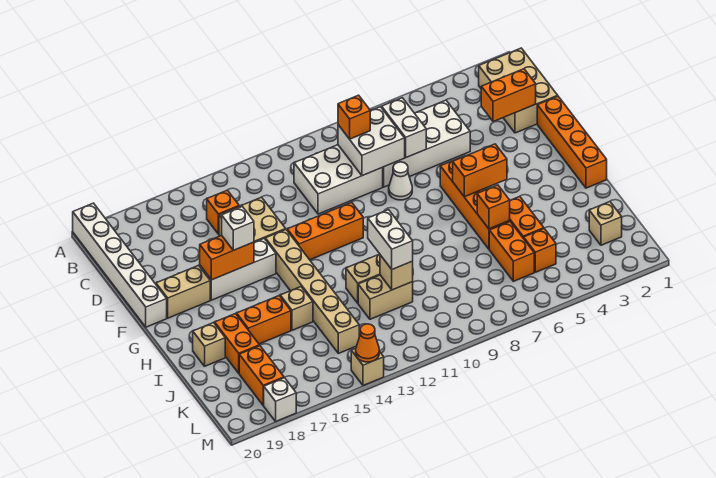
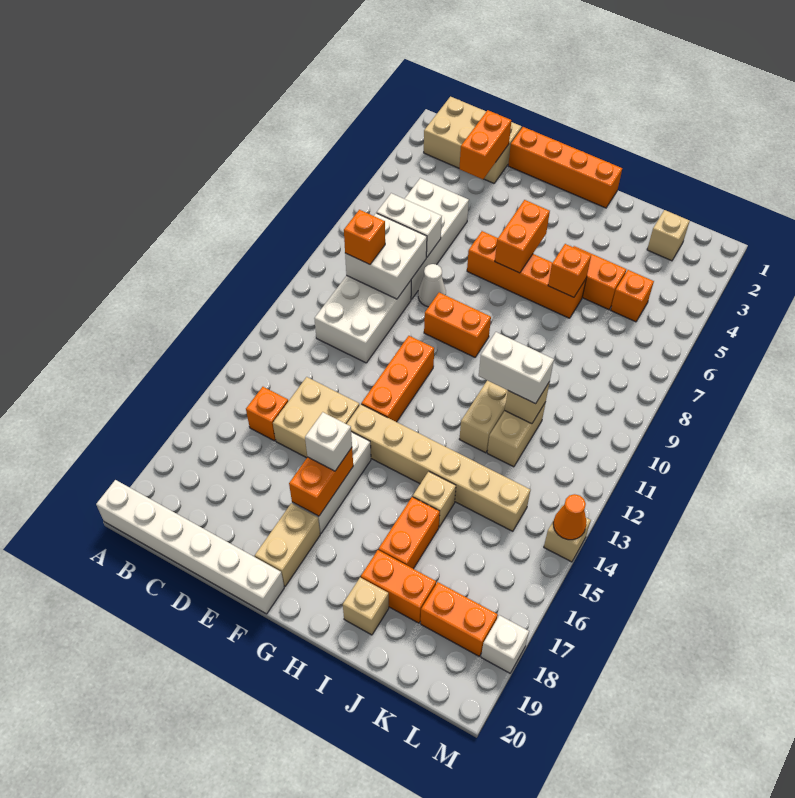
orange 1x2 brick [489,222,534,281] -> orange 1x2 brick moved to [424,293,491,357]

